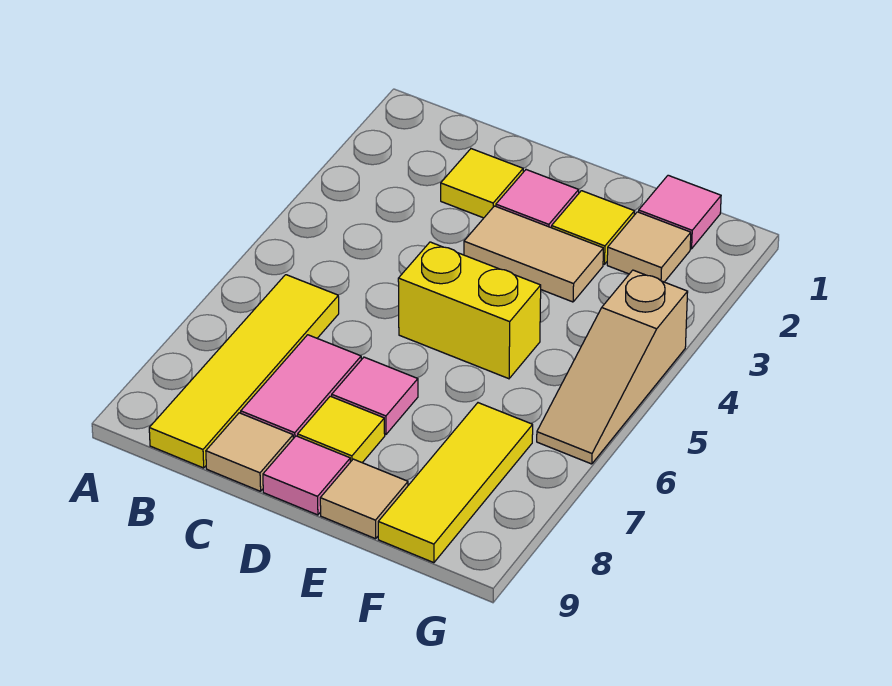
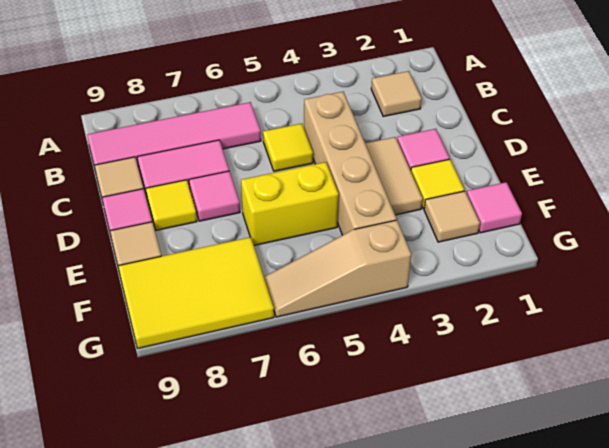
none -> tan 1x1 tile [371,71,422,116]
yellow 1x4 tile [149,275,339,468] -> pink 1x4 tile [87,102,261,172]
yellow 1x1 tile [441,149,523,218] -> yellow 1x1 tile moved to [263,123,313,171]
none -> tan 1x4 brick [304,92,396,235]
yellow 1x2 brick [398,242,541,379] -> yellow 1x2 brick turned to [241,162,339,245]
yellow 1x3 tile [378,403,533,563] -> yellow 2x3 tile [118,237,274,348]

